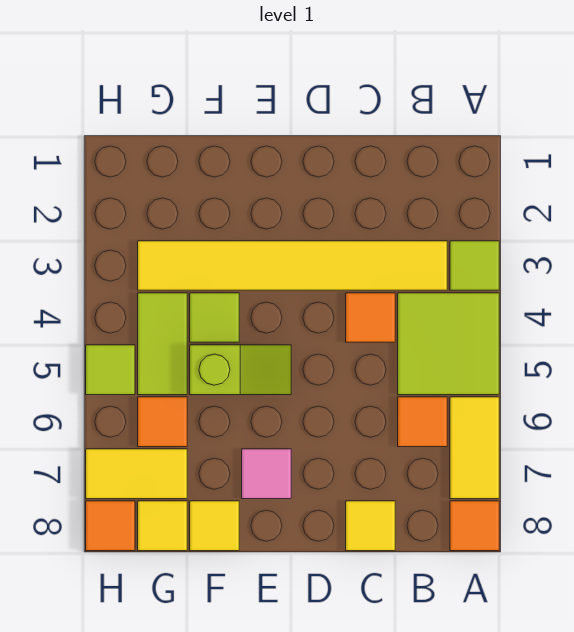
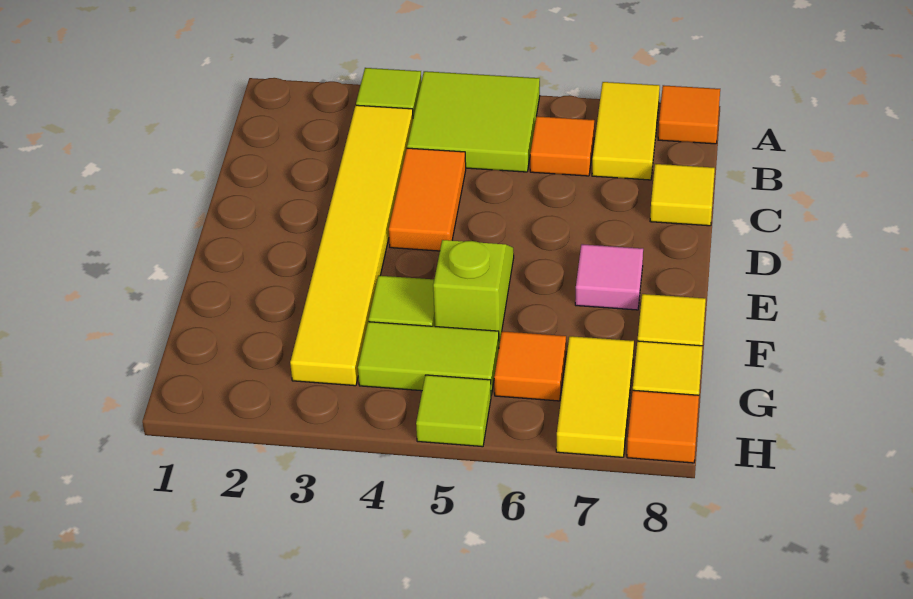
yellow 1x2 tile [450,397,499,499] -> yellow 1x2 tile turned to [592,82,660,180]
orange 1x1 tile [346,293,395,342] -> orange 1x2 tile [389,148,466,251]

